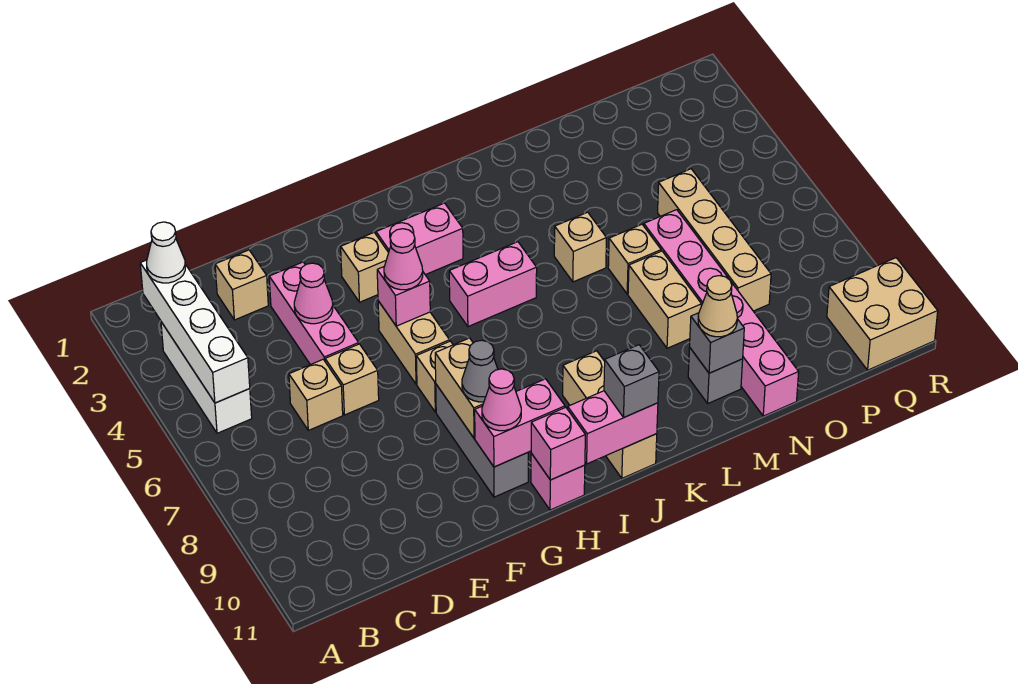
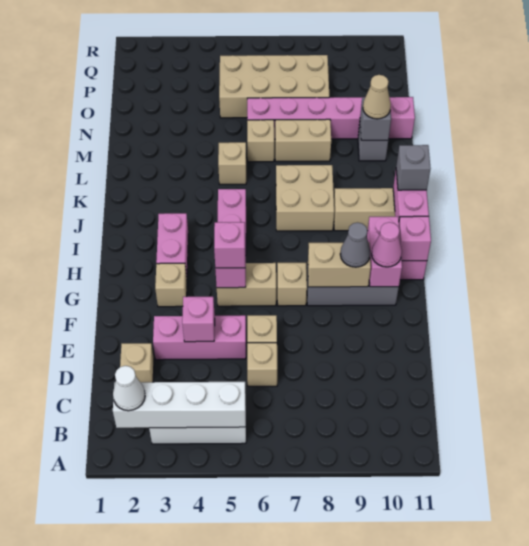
pink 1x1 cone [294,263,333,324] -> pink 1x1 brick [182,297,215,342]
pink 1x1 cone [384,229,423,290] -> pink 1x1 brick [214,222,245,268]
tan 1x4 brick [658,169,771,311] -> tan 2x4 brick [219,55,329,118]
tan 2x2 brick [827,258,938,370] -> tan 2x2 brick moved to [276,165,334,231]

